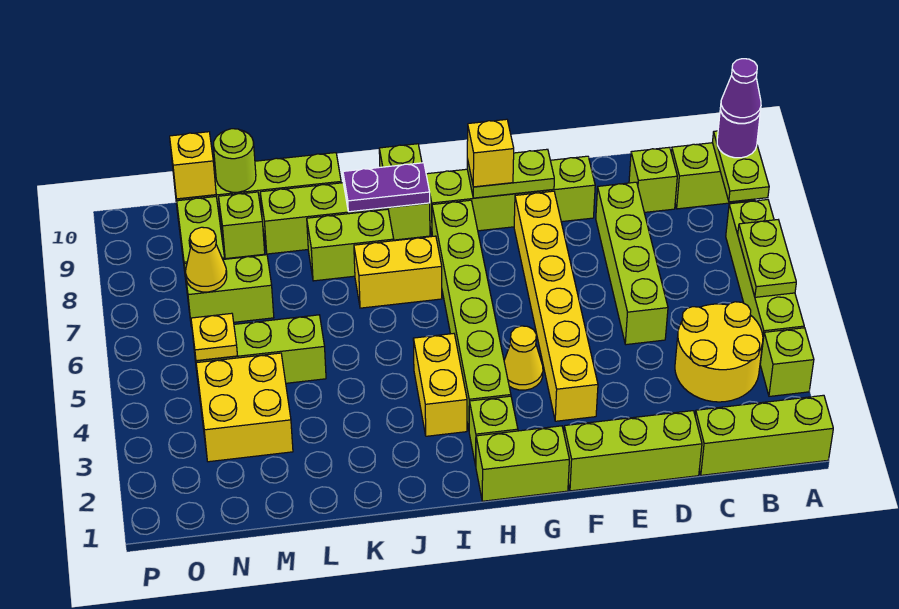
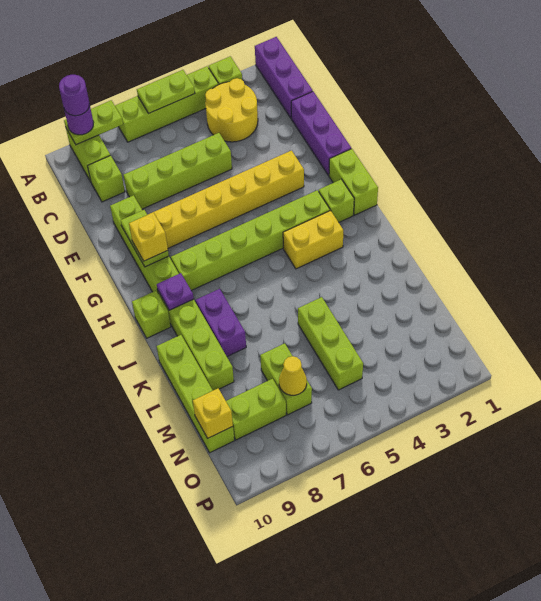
lime 1x3 brick [695,395,833,475] -> purple 1x3 brick [255,37,313,118]
purple 1x1 cone [721,59,761,123] -> purple 1x1 round brick [59,75,89,116]
lime 1x3 brick [564,411,702,491] -> purple 1x3 brick [291,92,351,175]
yellow 1x1 cone [504,326,543,390] -> none
yellow 1x2 brick [354,236,442,308] -> none
purple 1x2 plate [343,163,430,212] -> purple 1x1 plate [157,273,194,310]
lime 1x2 brick [307,209,394,281] -> purple 1x2 brick [196,289,246,356]
yellow 2x2 brick [196,353,293,462] -> none
lime 1x1 brick [219,192,265,259] -> none
lime 1x1 round brick [213,129,256,192] -> none
yellow 1x1 plate [191,313,237,361] -> none

